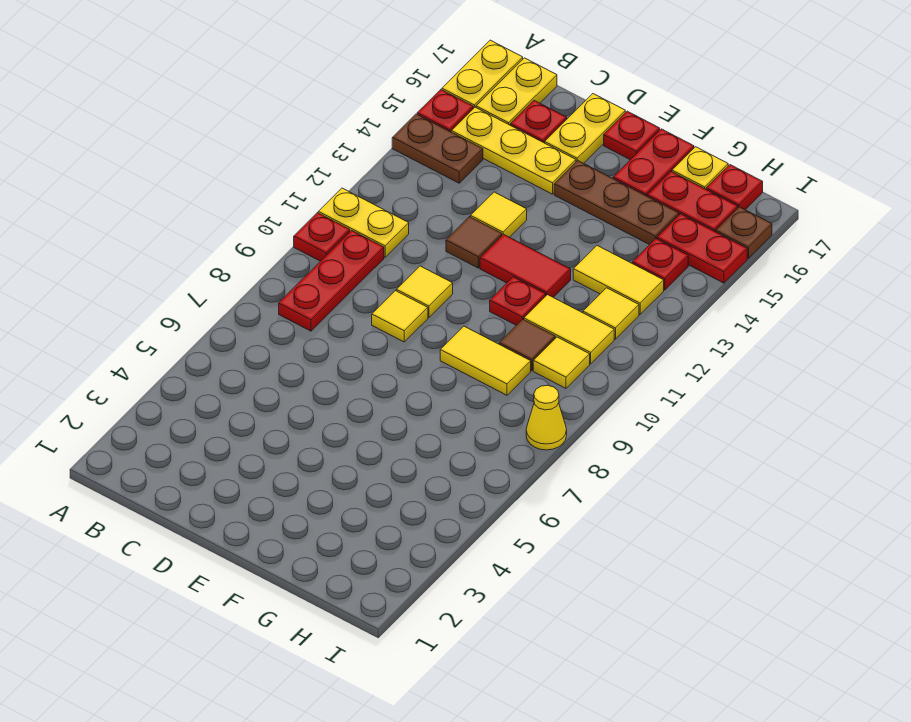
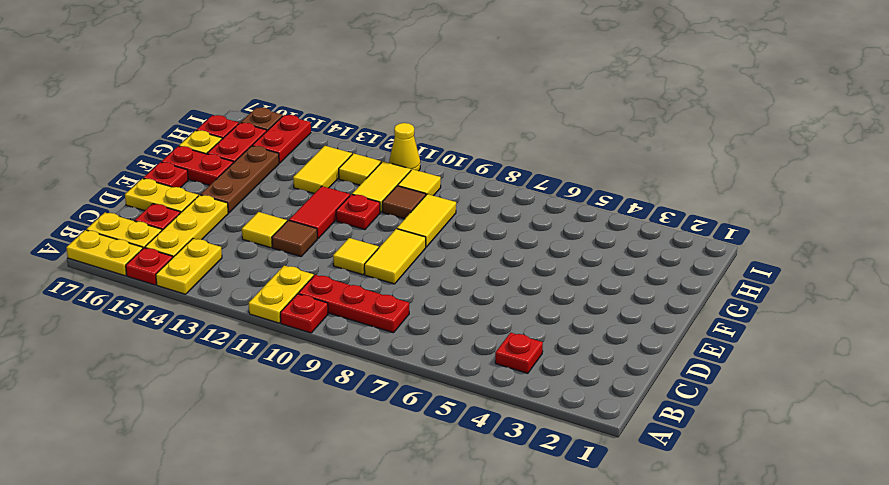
brown 1x2 plate [392,114,483,183] -> yellow 1x2 plate [156,239,222,294]
yellow 1x1 tile [372,291,428,342] -> yellow 1x2 tile [364,229,426,284]
red 1x1 plate [632,239,688,290] -> red 1x1 plate moved to [495,333,543,373]
yellow 1x1 cone [526,385,567,450] -> yellow 1x1 cone moved to [389,123,420,171]

